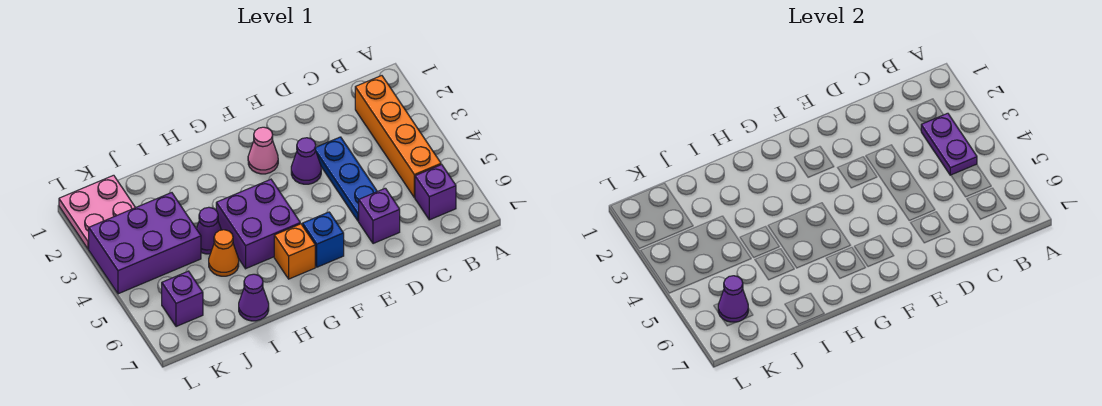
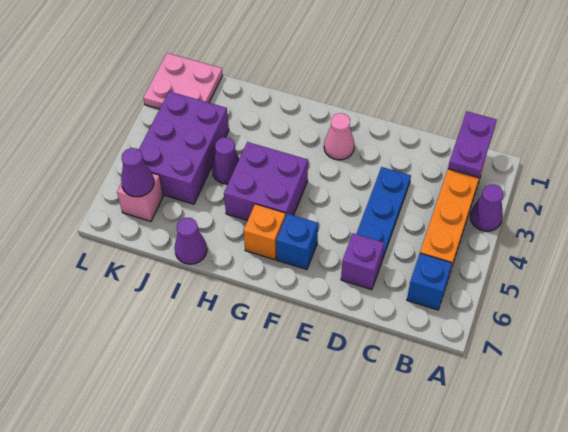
purple 1x2 plate [921,113,977,175] -> purple 1x2 plate moved to [448,111,497,177]
purple 1x1 brick [415,165,456,220] -> blue 1x1 brick [407,253,452,310]
purple 1x1 cone [291,138,321,184] -> purple 1x1 cone moved to [470,185,503,231]
orange 1x1 cone [209,230,239,276] -> none
purple 2x3 brick [89,193,201,294] -> purple 2x3 brick turned to [139,92,229,204]
purple 1x1 brick [162,271,203,327] -> pink 1x1 brick [117,173,163,221]

